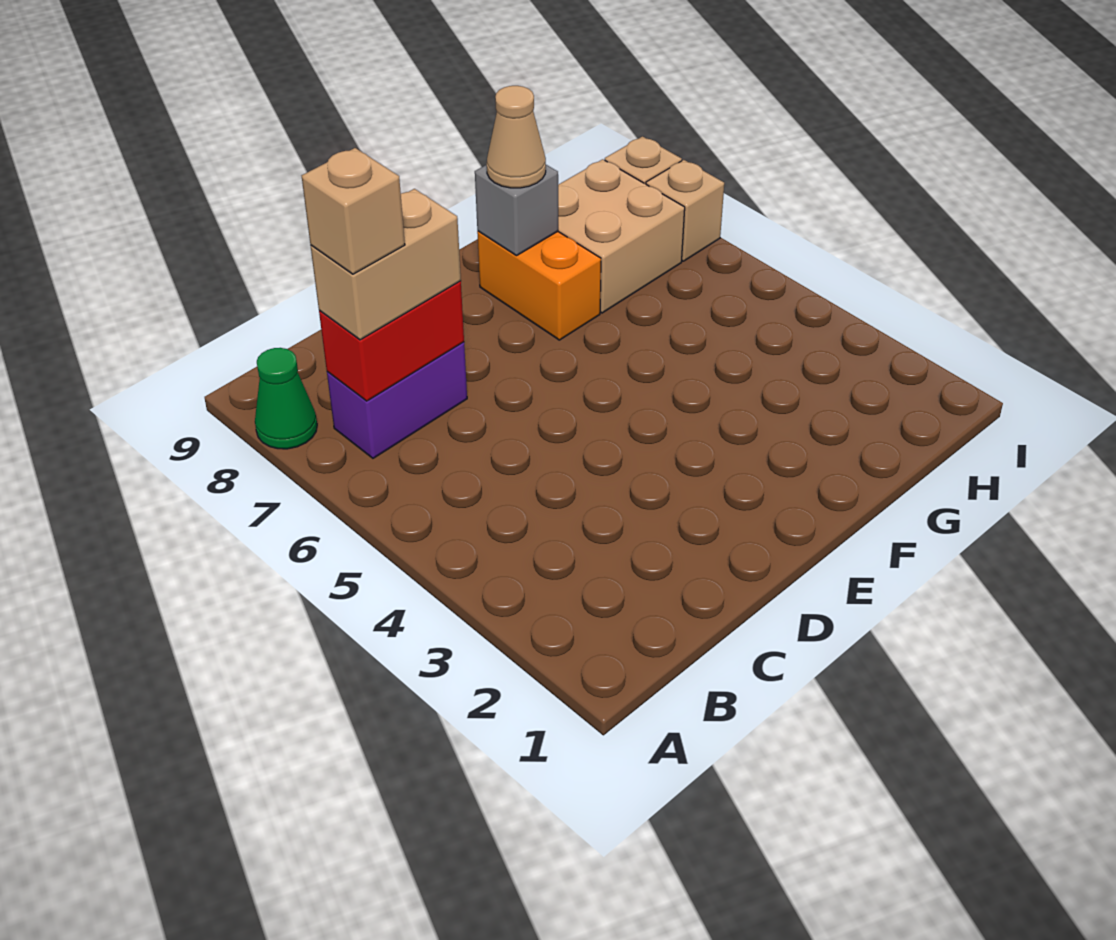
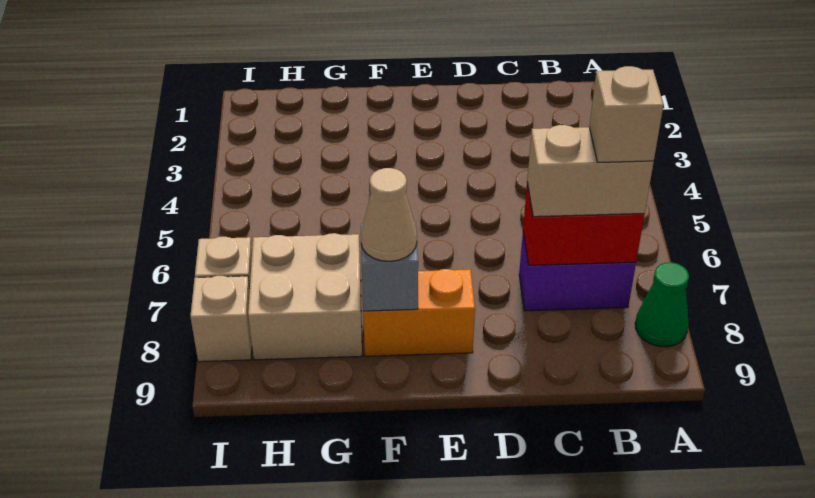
orange 1x2 brick [477,231,601,340] -> orange 1x2 brick turned to [363,269,475,356]

